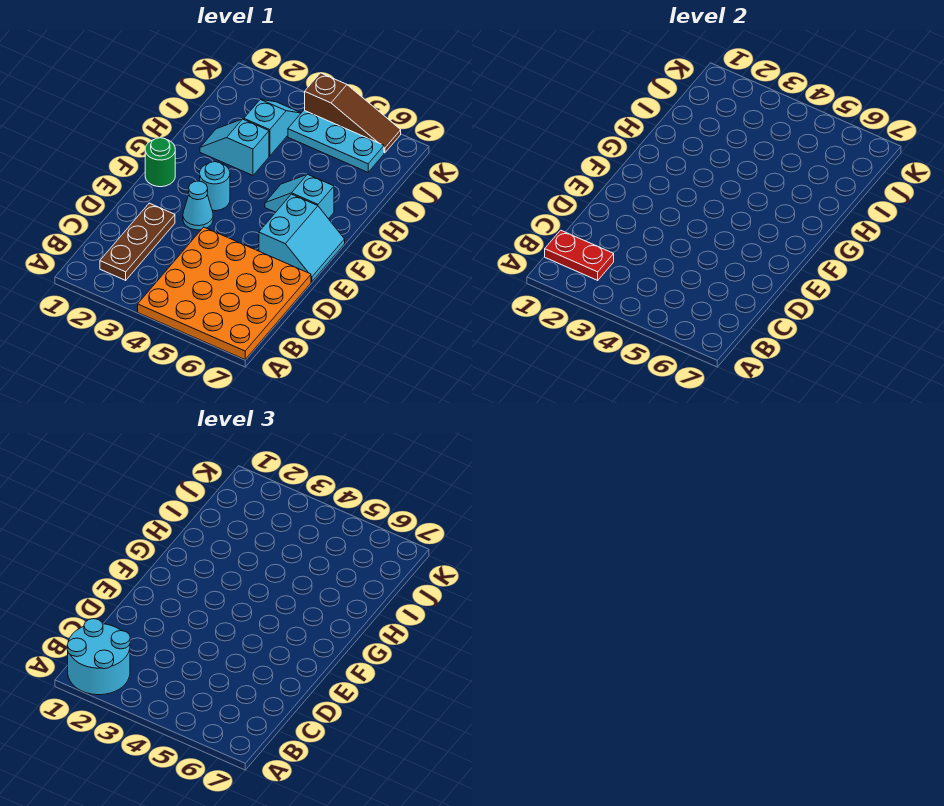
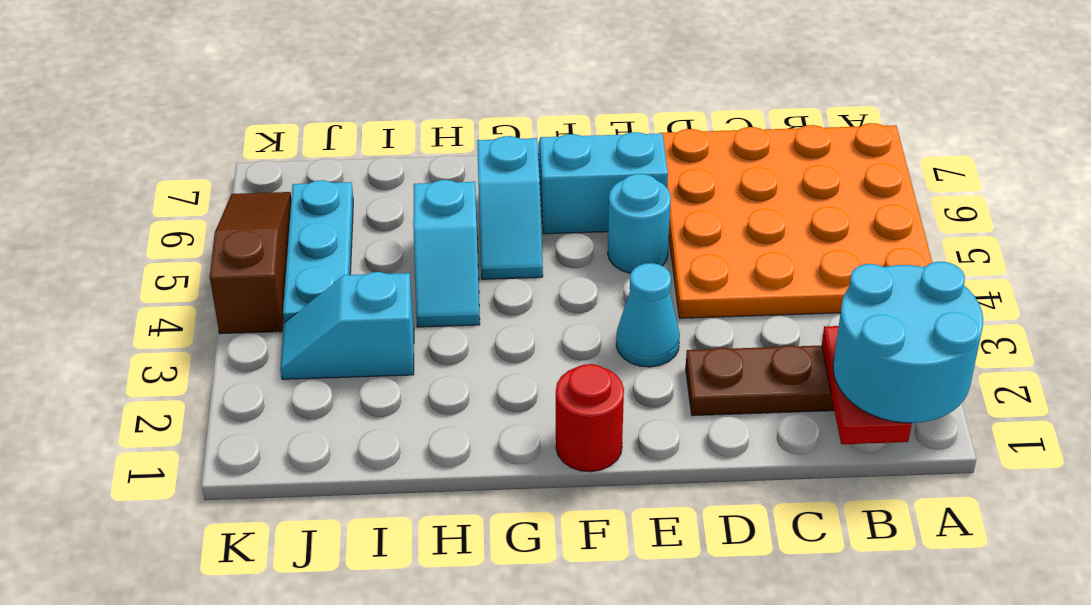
green 1x1 round brick [145,138,175,187] -> red 1x1 round brick [556,364,624,472]
cyan 1x1 round brick [200,162,230,211] -> cyan 1x1 round brick moved to [608,174,671,273]
cyan 1x2 slope [200,119,269,175] -> cyan 1x2 slope moved to [413,180,480,327]

